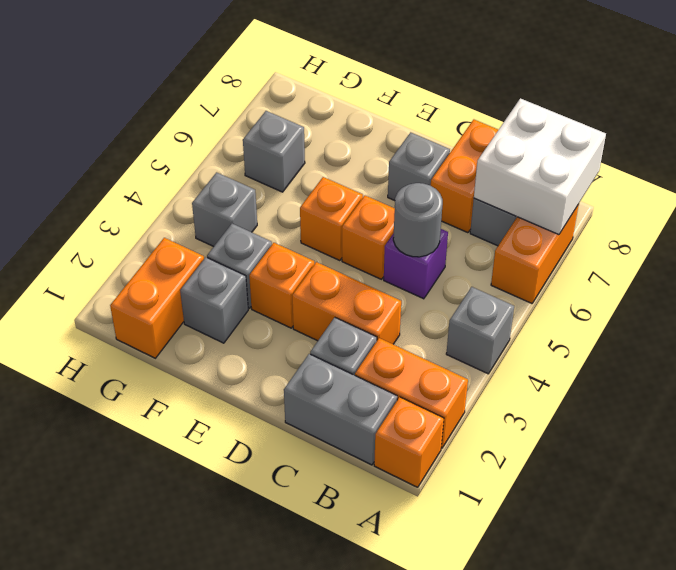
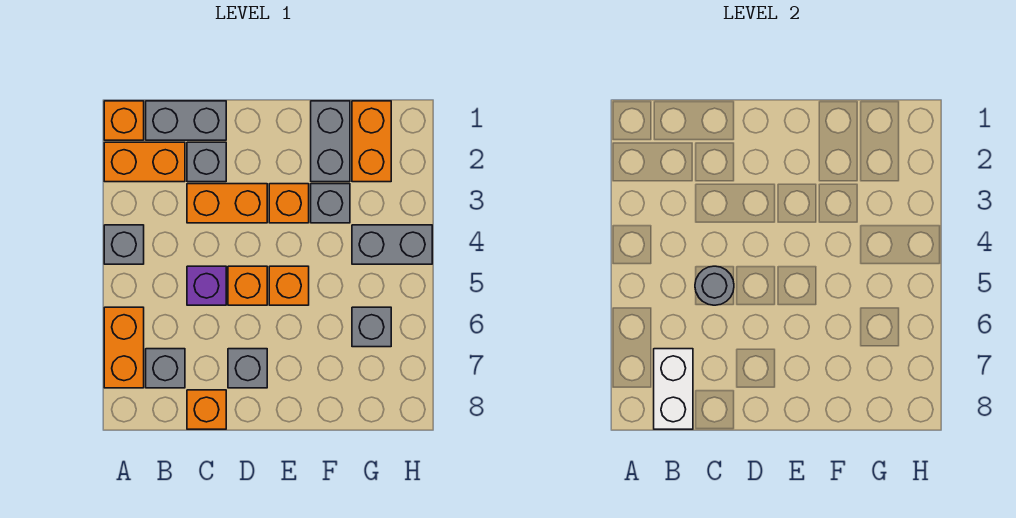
white 2x2 brick [474,98,606,235] -> white 1x2 brick [654,349,693,429]
orange 1x2 brick [431,120,498,233] -> orange 1x1 brick [187,390,226,429]
grey 1x1 brick [180,257,248,343] -> grey 1x2 brick [311,101,350,182]
grey 1x1 brick [192,172,257,247] -> grey 1x2 brick [352,225,432,264]

